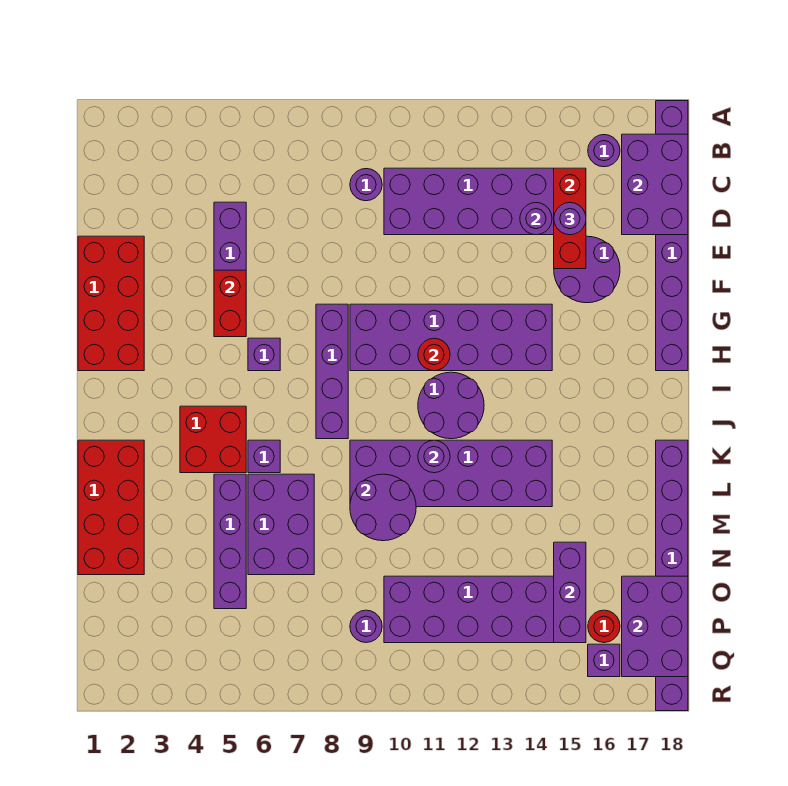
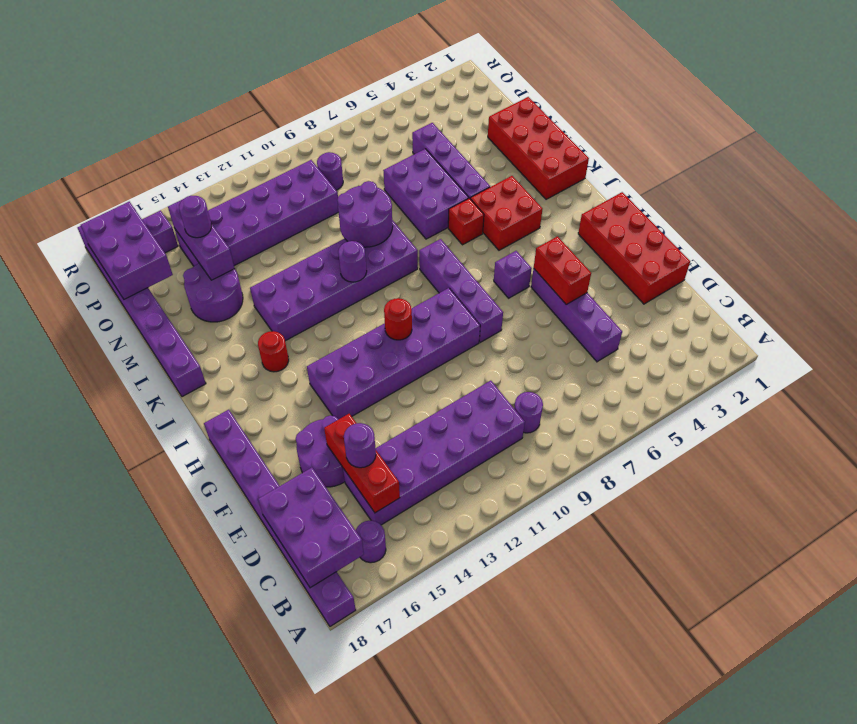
purple 1x1 round brick [520,203,552,235] -> purple 1x1 round brick moved to [179,196,211,238]
purple 2x2 round brick [418,372,484,439] -> purple 2x2 round brick moved to [183,263,243,322]
purple 1x1 brick [248,440,280,473] -> red 1x1 brick [448,198,484,245]
red 1x1 round brick [588,610,620,643] -> red 1x1 round brick moved to [258,331,289,372]

